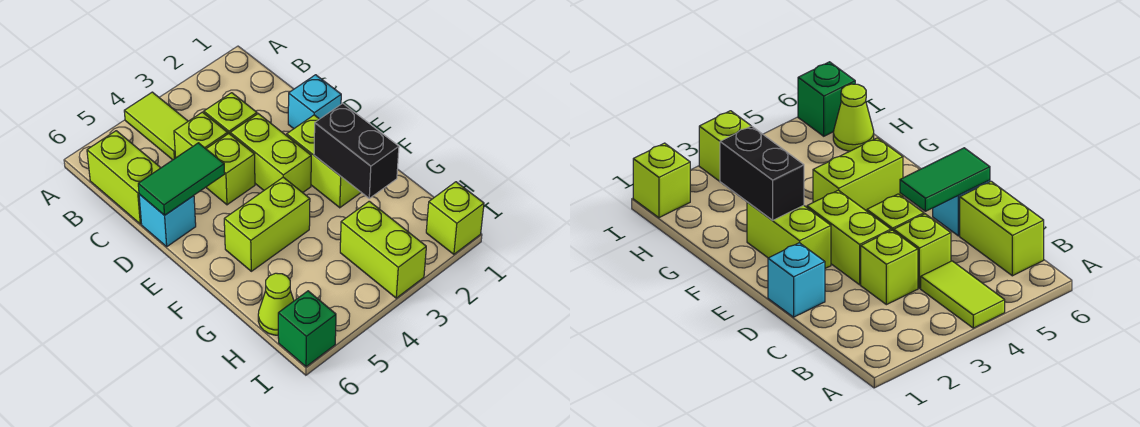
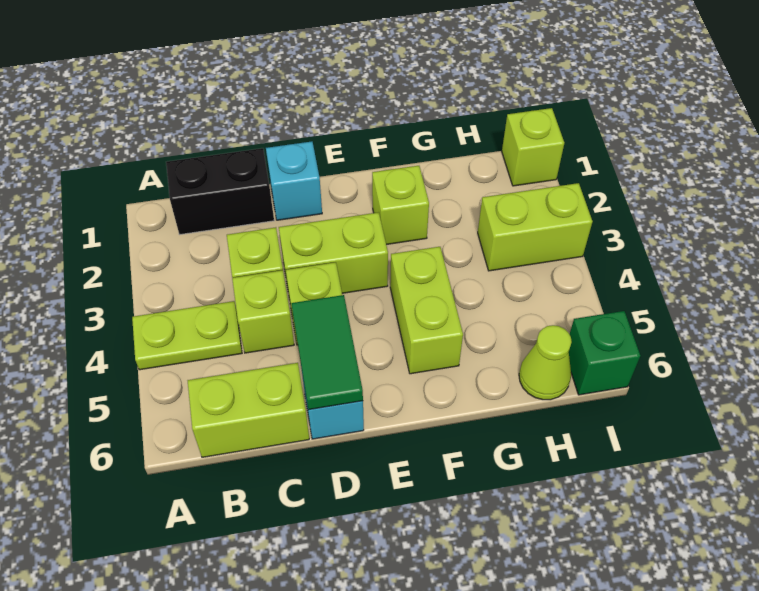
lime 1x2 tile [124,92,188,160] -> lime 1x2 plate [132,301,242,370]
lime 1x2 brick [287,115,361,208] -> lime 1x1 brick [372,166,429,245]
black 1x2 brick [314,103,399,198] -> black 1x2 brick moved to [166,148,274,235]

